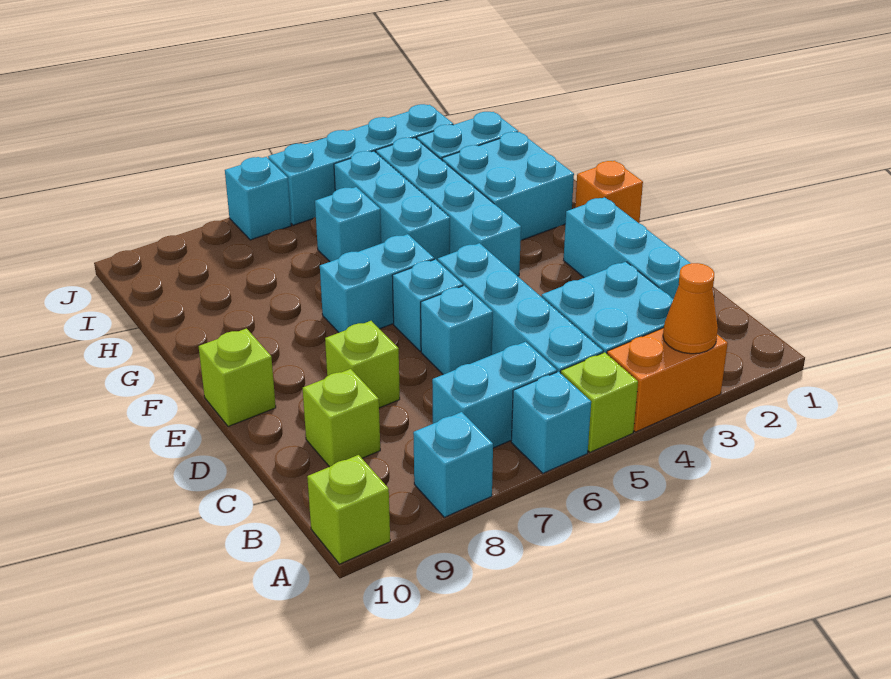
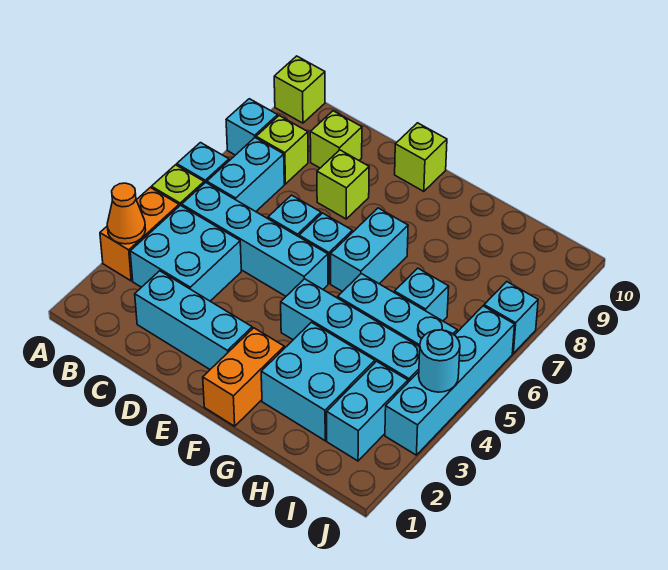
none -> lime 1x1 brick [256,116,308,184]
orange 1x1 brick [575,161,643,223] -> orange 1x2 brick [203,328,284,426]
none -> cyan 1x1 round brick [419,330,460,392]

